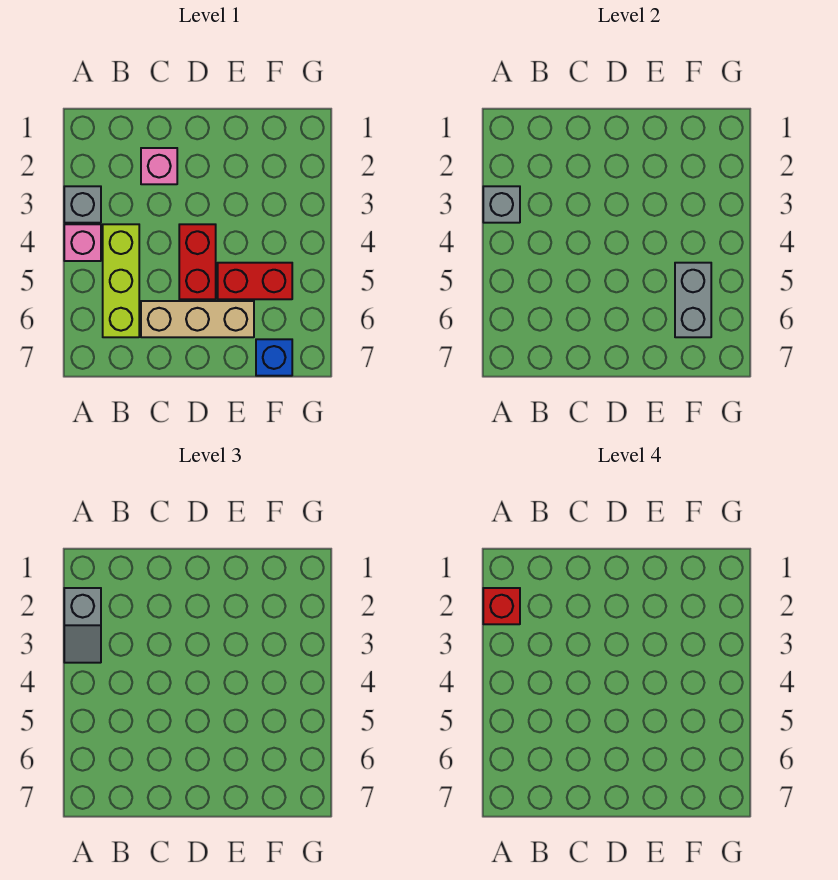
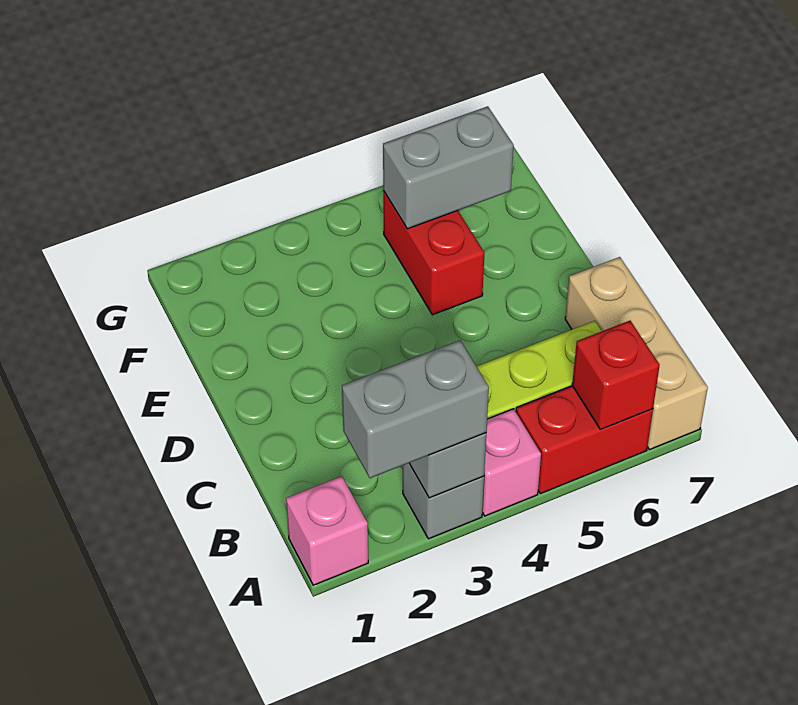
grey 1x2 slope [64,588,101,663] -> grey 1x2 brick [342,340,489,478]
red 1x1 brick [483,588,520,624] -> red 1x1 brick moved to [572,321,660,429]
pink 1x1 brick [141,148,177,184] -> pink 1x1 brick moved to [286,476,368,585]
tan 1x3 brick [141,301,254,337] -> tan 1x3 brick moved to [565,257,708,450]
red 1x2 brick [179,224,216,299] -> red 1x2 brick moved to [516,386,653,494]
blue 1x1 brick [256,339,292,376] -> none

